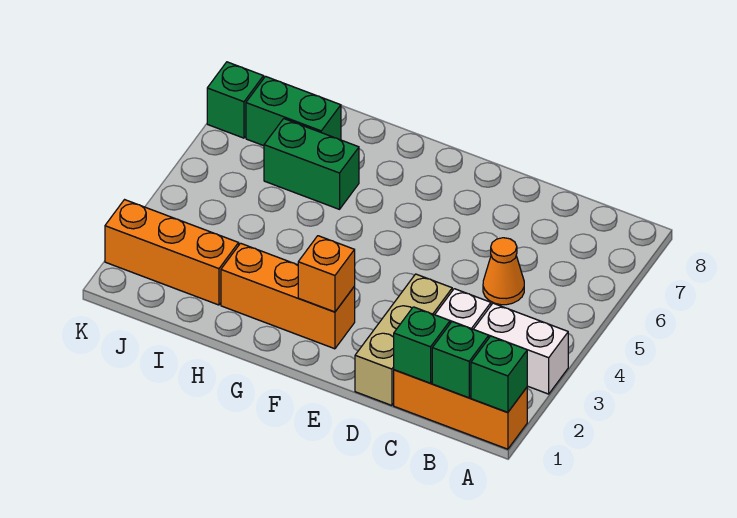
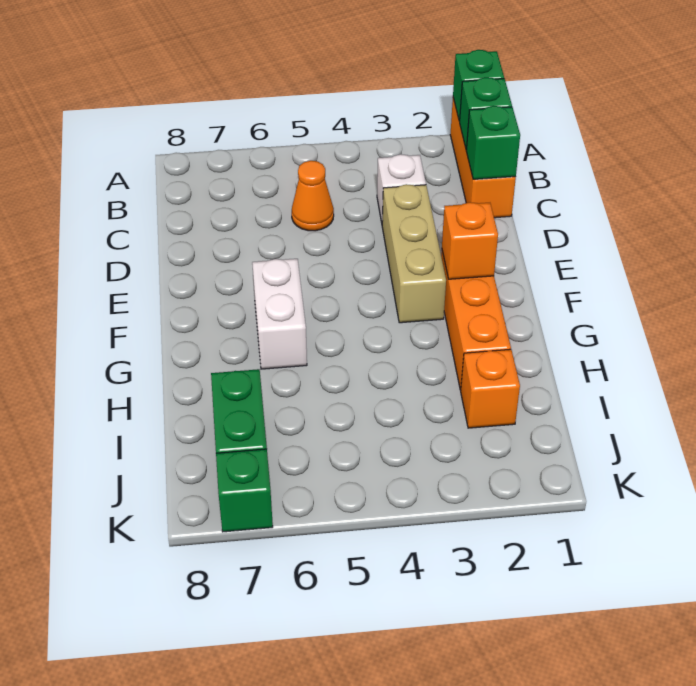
white 1x2 brick [474,303,568,394] -> white 1x2 brick moved to [252,259,307,369]
tan 1x3 brick [355,274,452,405] -> tan 1x3 brick turned to [382,184,446,323]
green 1x2 brick [264,119,359,209] -> none
orange 1x3 brick [105,200,239,305] -> orange 1x1 brick [461,349,520,428]

